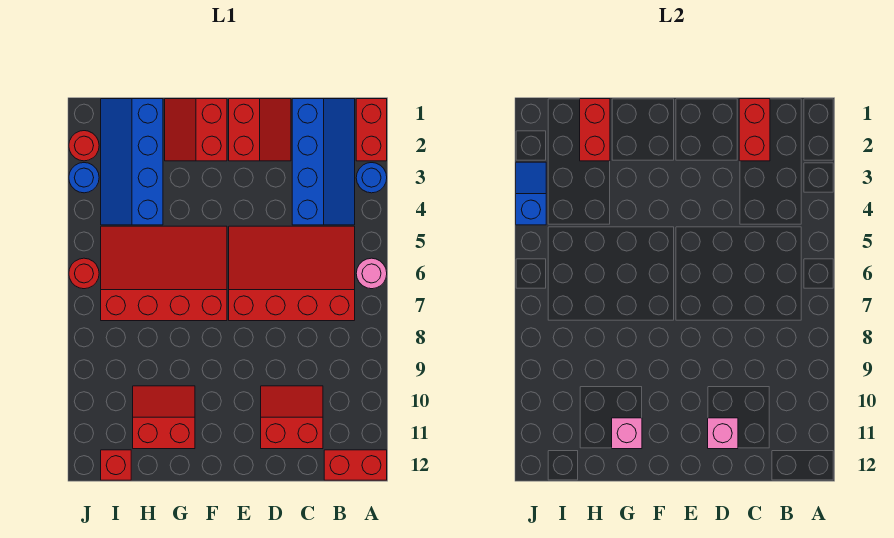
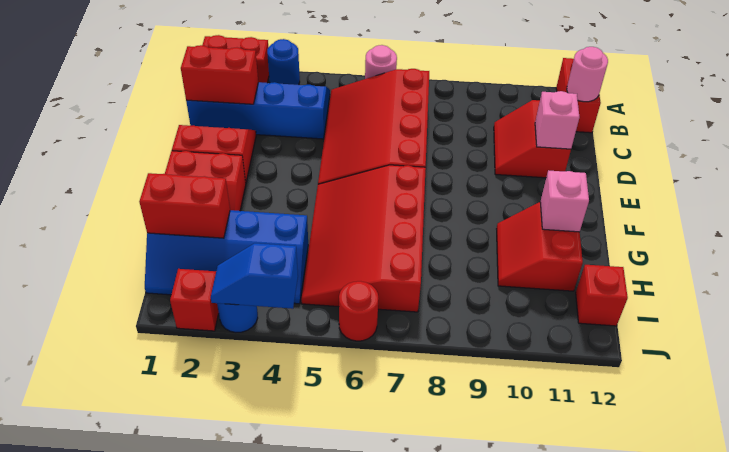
none -> pink 1x1 round brick [567,47,608,102]
red 1x1 round brick [69,131,99,161] -> red 1x1 brick [170,269,219,331]

